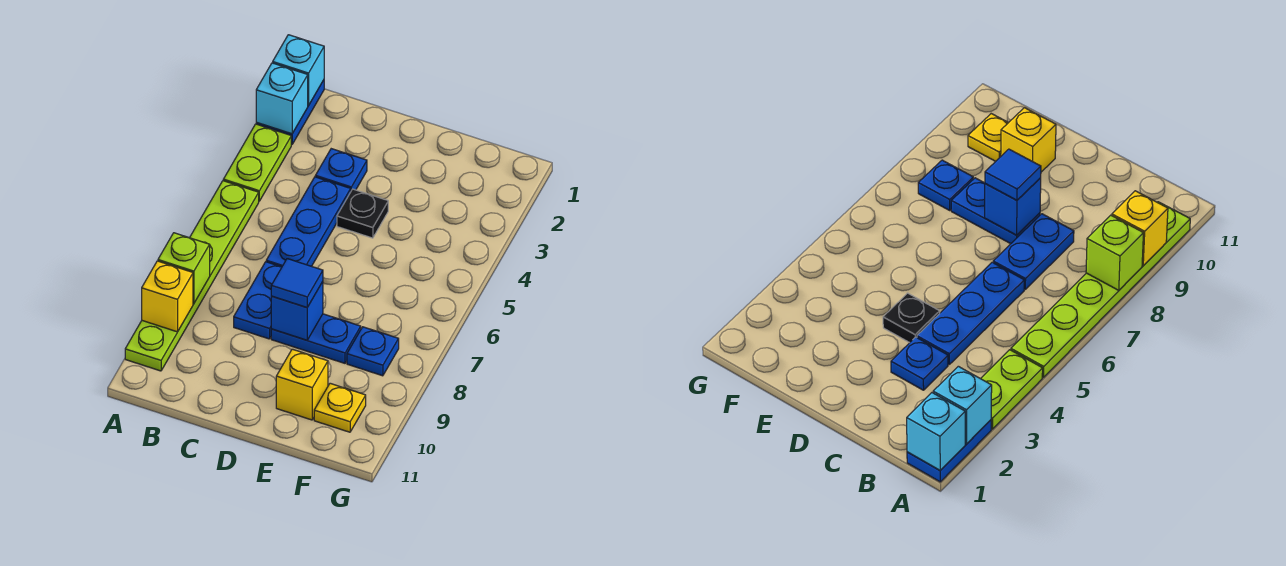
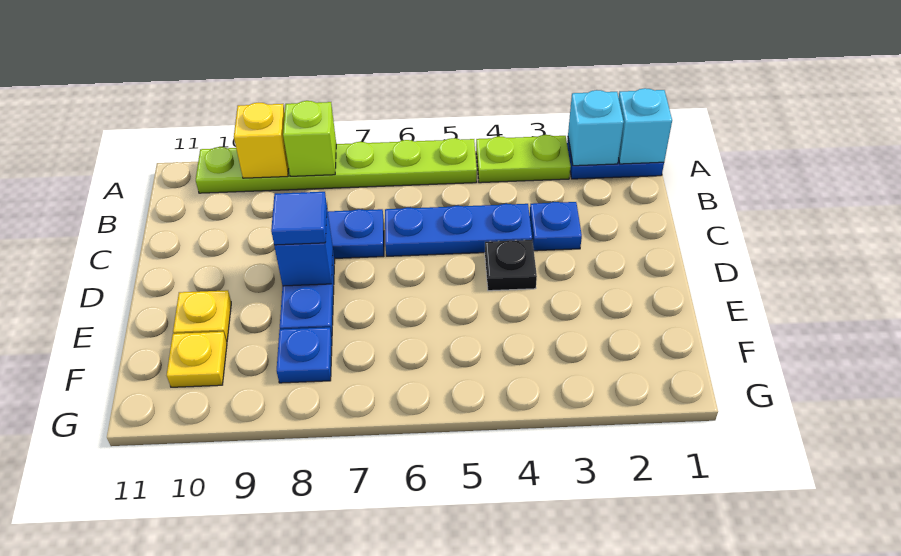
yellow 1x1 brick [276,349,328,420] -> yellow 1x1 plate [173,290,231,342]

